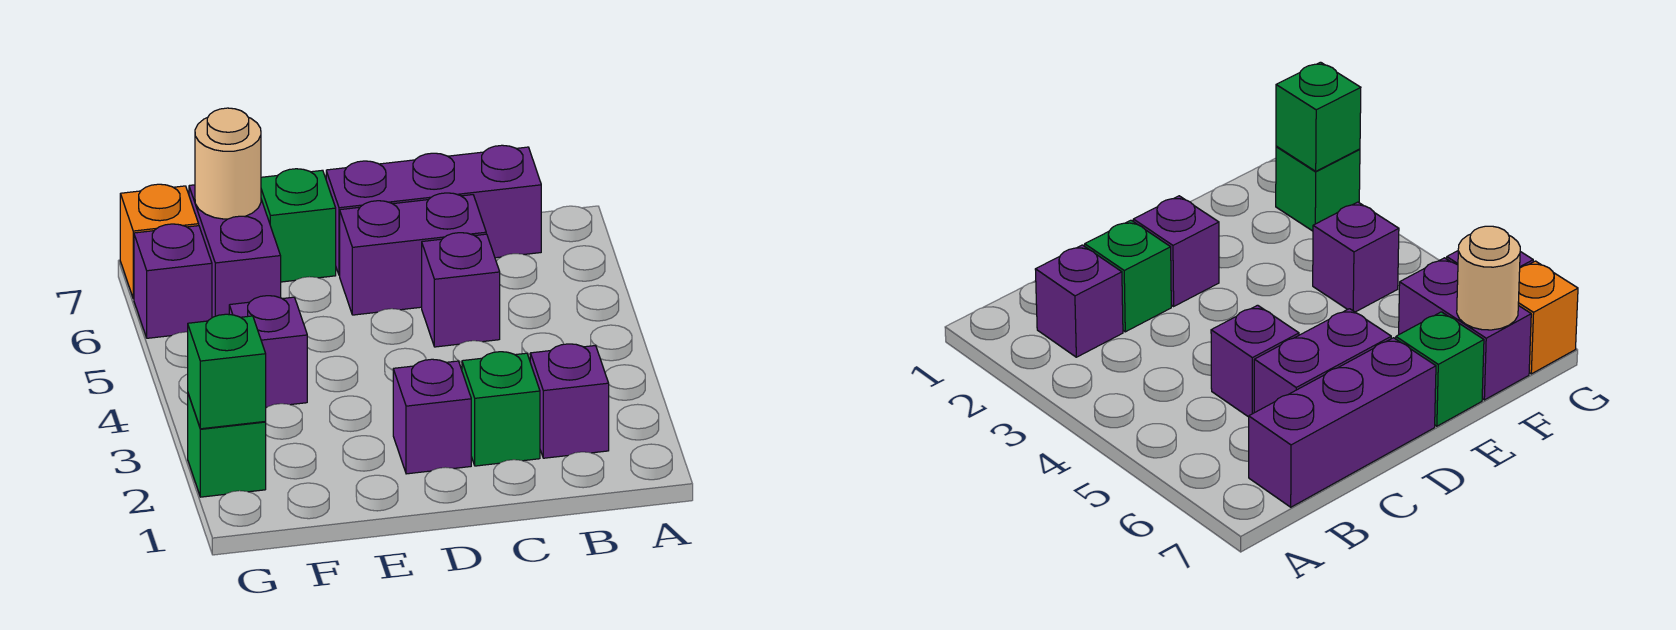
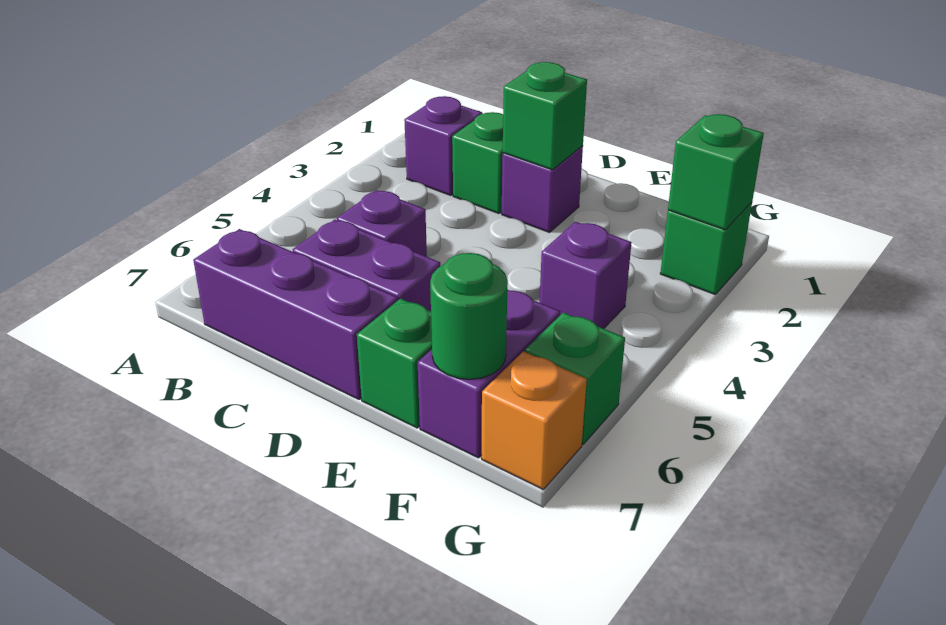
none -> green 1x1 brick [503,62,587,170]
tan 1x1 round brick [195,108,261,219] -> green 1x1 round brick [430,253,508,379]
purple 1x1 brick [134,224,212,338] -> green 1x1 brick [525,312,625,444]

